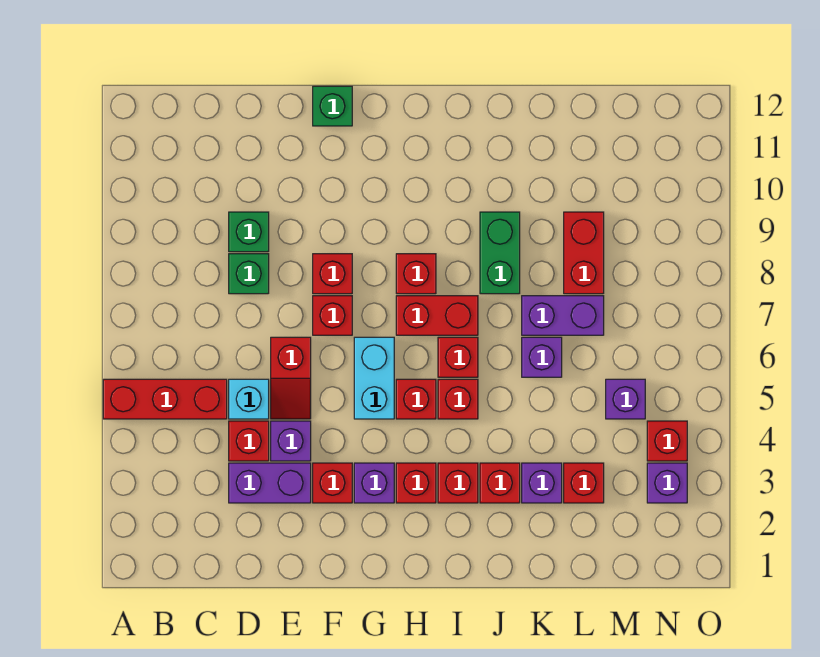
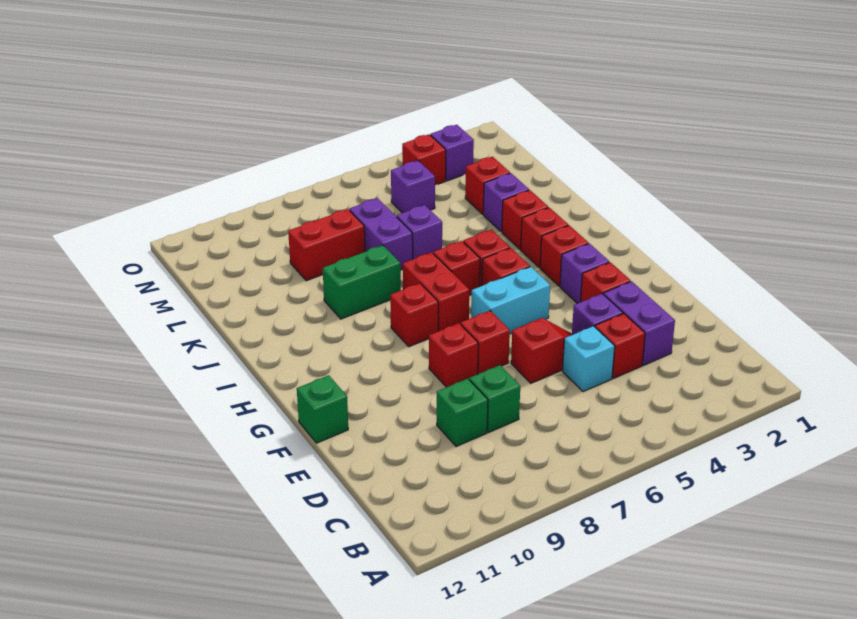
red 1x3 brick [103,379,227,419] -> none

